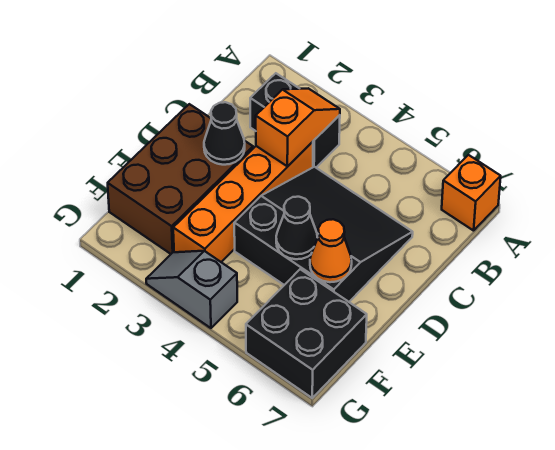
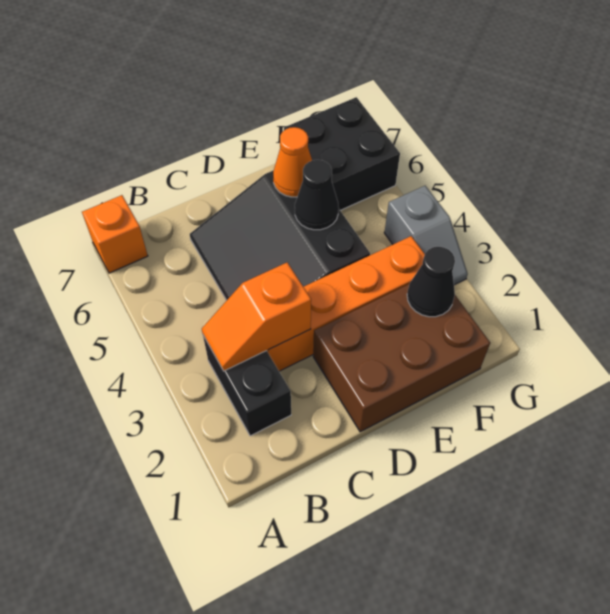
black 1x1 cone [204,102,245,165] -> black 1x1 cone moved to [407,247,455,317]

